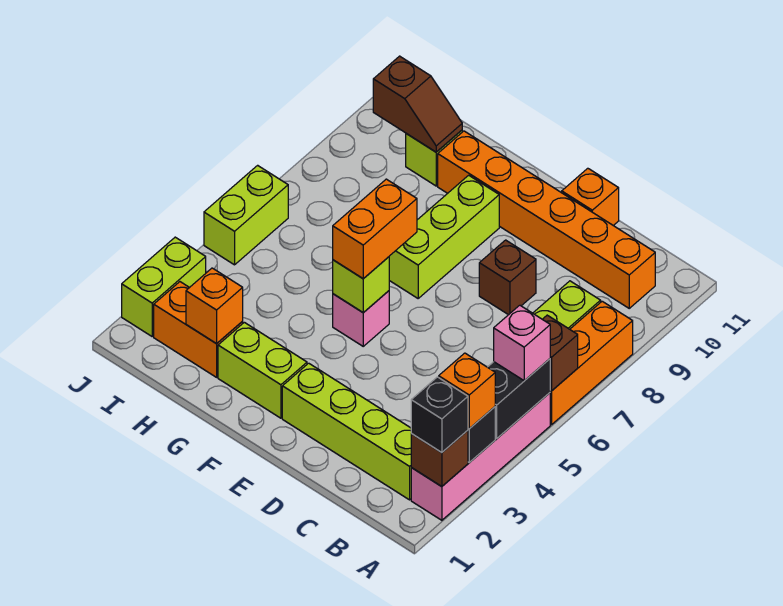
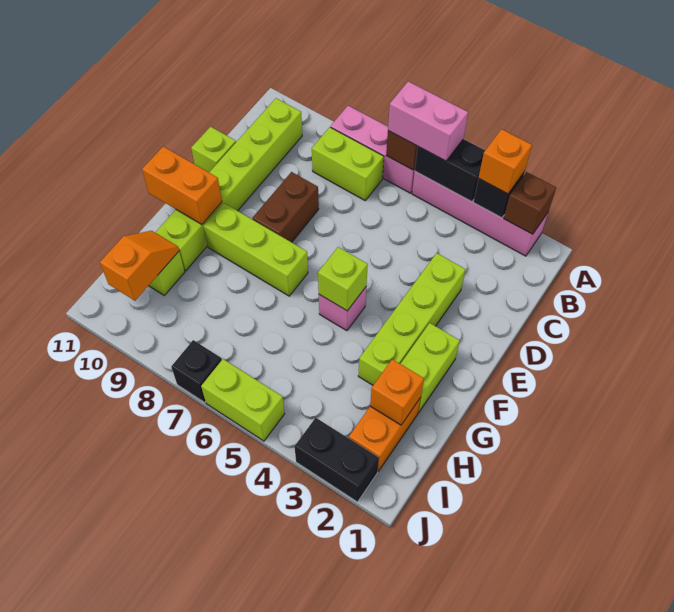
black 1x1 brick [411,377,468,453] -> black 1x1 brick moved to [171,340,222,402]
pink 1x1 brick [494,305,550,381] -> pink 1x2 brick [388,81,468,161]
orange 1x3 brick [550,301,633,425] -> pink 1x3 brick [331,106,415,193]
lime 1x4 brick [282,363,411,500] -> lime 1x4 brick moved to [358,253,466,385]
orange 1x6 brick [438,131,655,308] -> lime 1x6 brick [155,98,302,271]
brown 1x1 brick [479,240,536,315] -> brown 1x2 brick [252,172,319,242]
orange 1x1 brick [562,168,619,226] -> lime 1x1 brick [191,127,236,172]
orange 1x2 brick [333,179,417,279] -> orange 1x2 brick moved to [142,147,222,224]
brown 1x2 slope [373,56,462,152] -> orange 1x2 slope [100,231,179,301]
lime 1x2 brick [122,237,206,336] -> black 1x2 brick [295,418,379,502]

